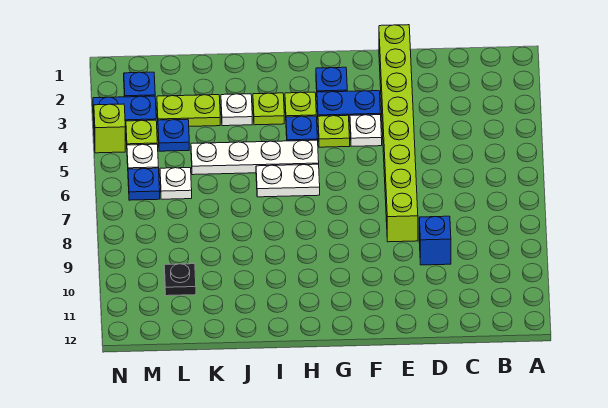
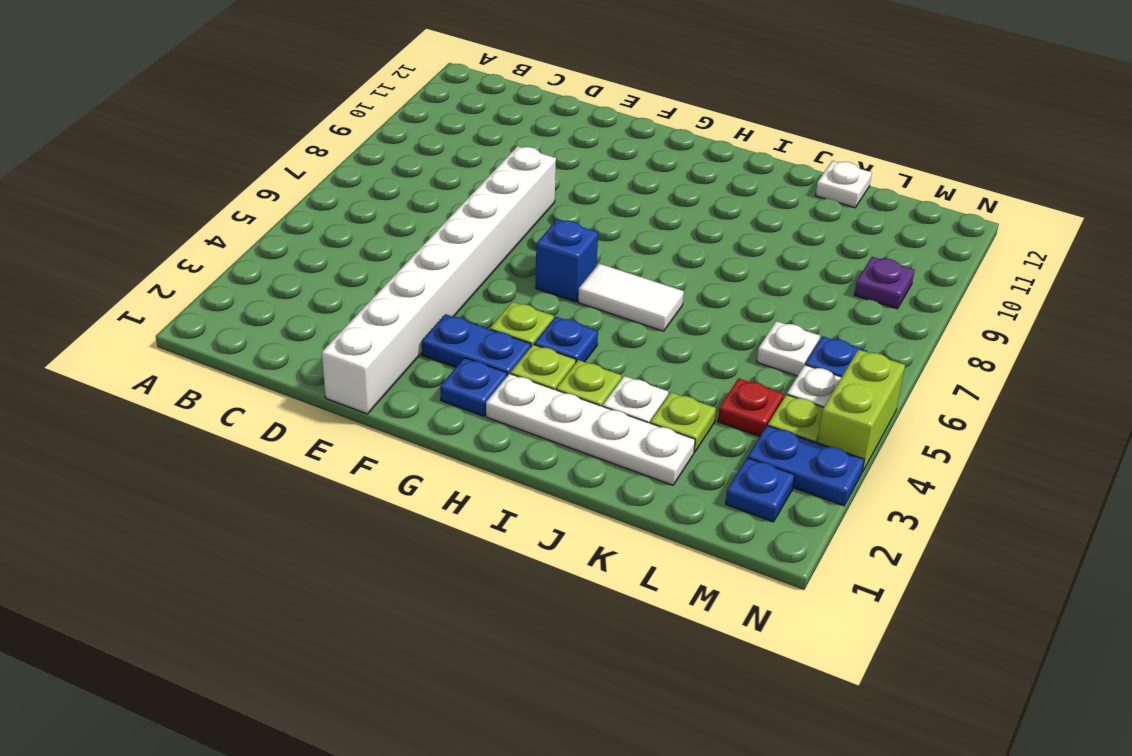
blue 1x1 brick [419,216,451,265] -> blue 1x1 brick moved to [536,219,598,302]
lime 1x8 brick [379,25,418,242] -> white 1x8 brick [322,146,556,414]
white 1x1 plate [350,115,382,146] -> white 1x1 plate moved to [816,161,872,208]
white 1x4 plate [191,140,319,175] -> white 1x4 plate moved to [486,374,695,485]
white 1x2 plate [256,164,320,197] -> white 1x2 tile [578,264,684,331]
lime 1x2 plate [157,95,220,126] -> lime 1x1 plate [650,392,716,452]
blue 1x1 plate [158,119,189,151] -> red 1x1 plate [718,378,784,437]
black 1x1 plate [164,264,196,296] -> none
none -> purple 1x1 plate [854,257,914,309]
lime 1x1 brick [94,104,125,153] -> lime 1x2 brick [817,350,905,472]

